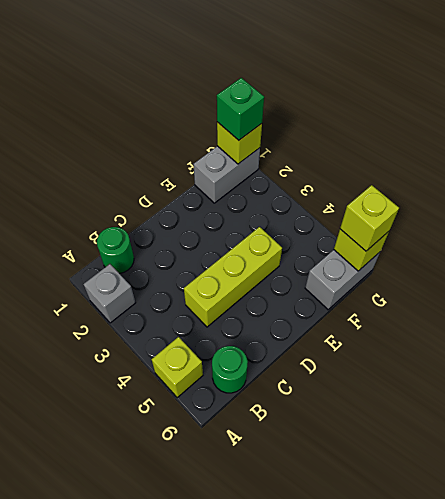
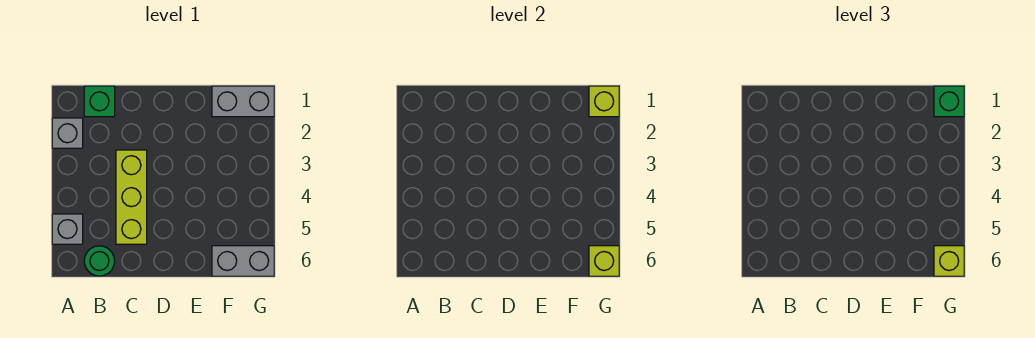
lime 1x1 brick [151,337,203,398] -> grey 1x1 brick [52,214,83,244]
green 1x1 round brick [97,227,134,274] -> green 1x1 brick [84,86,115,117]
lime 1x3 brick [184,227,282,327] -> lime 1x3 brick turned to [116,150,147,244]

